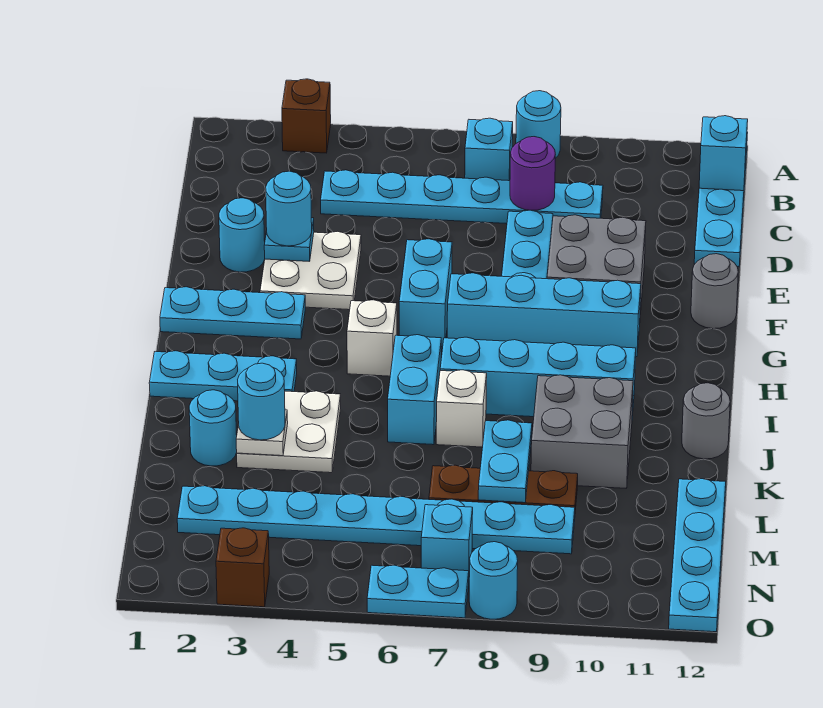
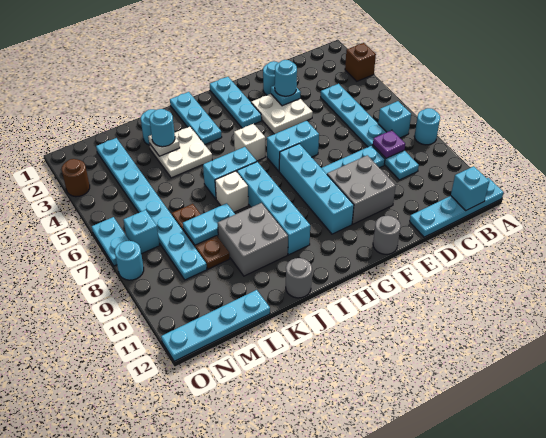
purple 1x1 round brick [510,137,555,210] -> purple 1x1 plate [373,130,405,158]
brown 1x1 brick [216,528,269,607] -> brown 1x1 round brick [62,159,90,197]

